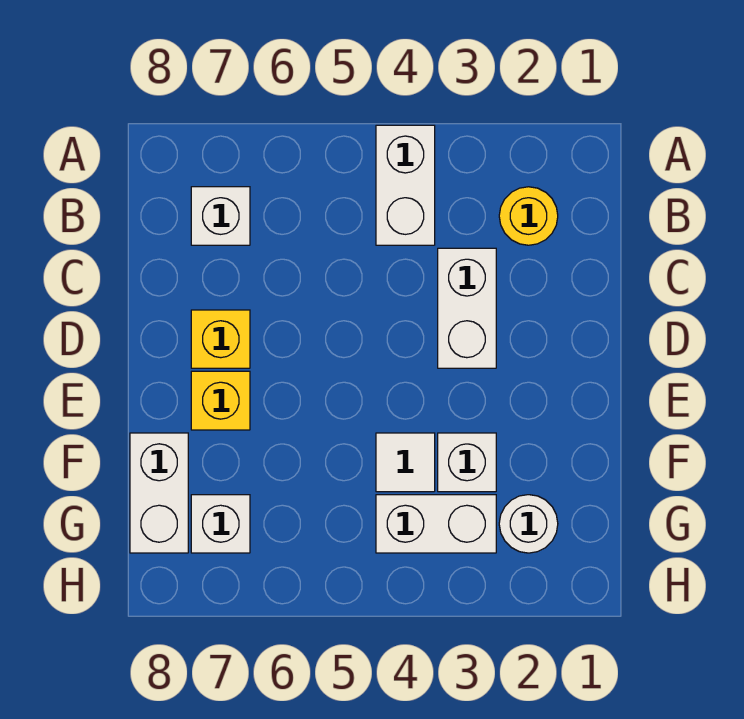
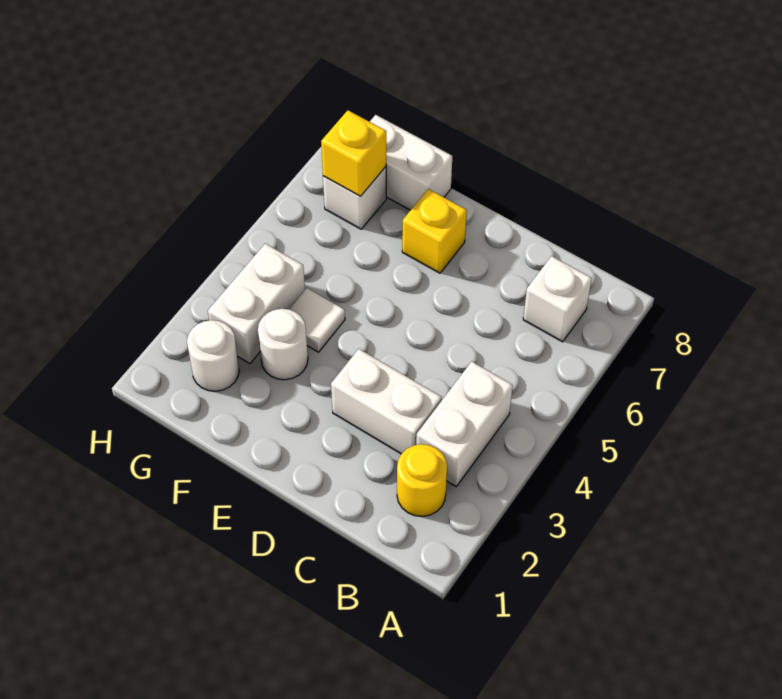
white 1x2 brick [376,125,435,245] -> white 1x2 brick turned to [416,362,513,486]
yellow 1x1 brick [191,310,250,368] -> yellow 1x1 brick moved to [321,110,386,196]
white 1x1 brick [438,433,496,492] -> white 1x1 round brick [258,309,308,380]

